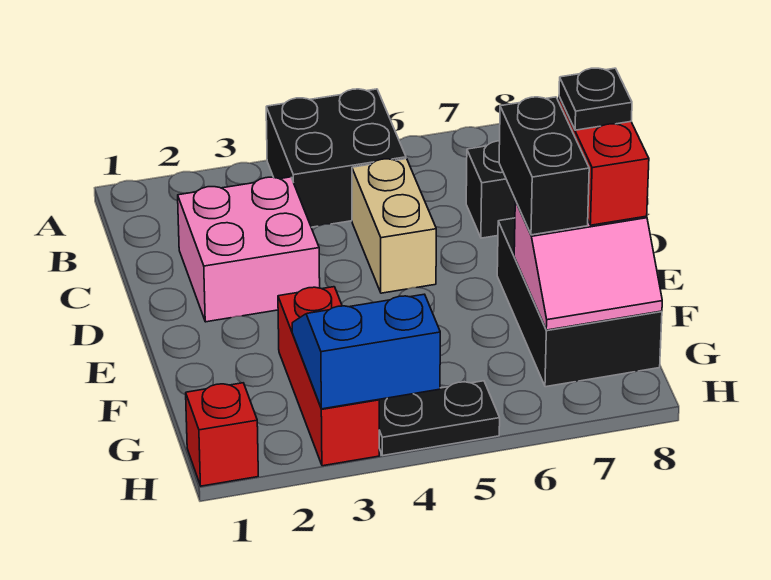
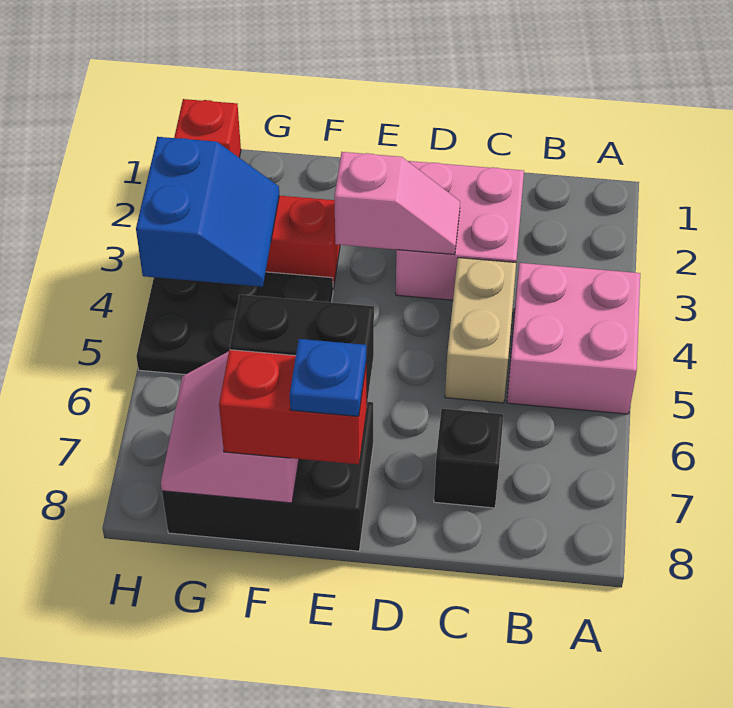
black 2x2 brick [266,89,406,227] -> pink 2x2 brick [507,263,640,414]
tan 1x2 brick [352,159,436,293] -> tan 1x2 brick turned to [445,258,516,403]
none -> pink 1x2 slope [334,152,460,255]
black 1x1 plate [559,68,632,130] -> blue 1x1 plate [290,339,366,416]
black 1x2 plate [379,381,500,456] -> black 2x3 plate [136,272,333,375]

